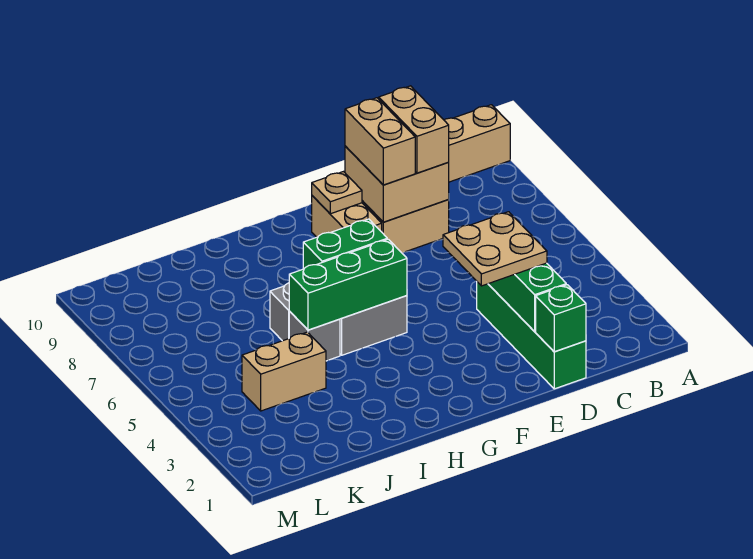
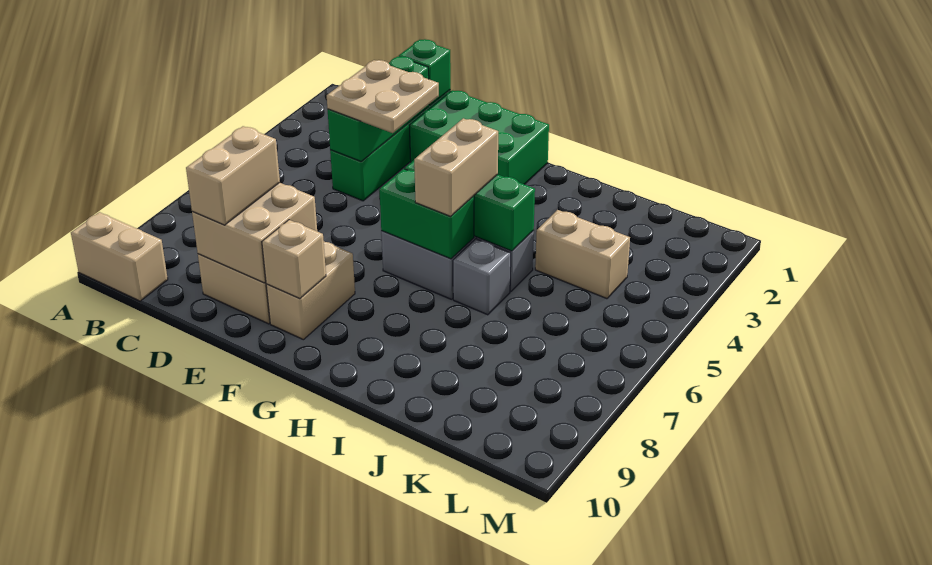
none -> green 2x3 brick [409,90,549,184]
tan 1x2 brick [345,98,415,185] -> tan 1x2 brick moved to [414,118,498,216]
tan 1x1 plate [312,172,362,214] -> tan 1x1 brick [262,220,326,299]

